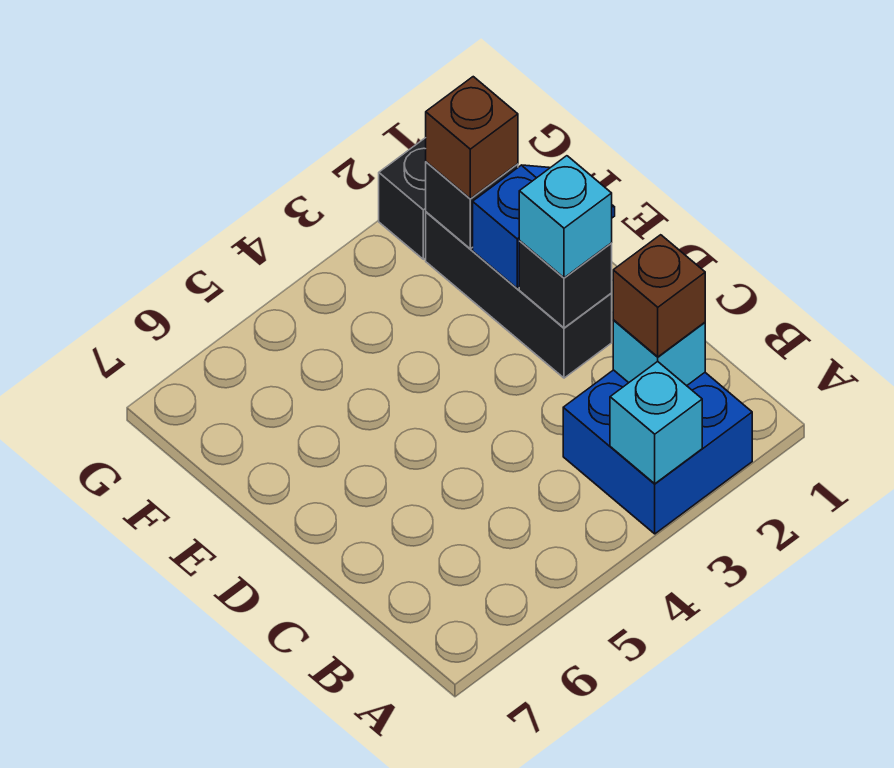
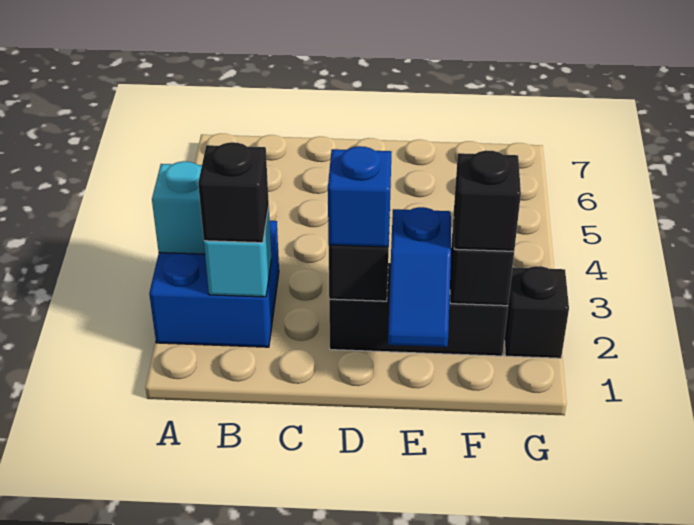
brown 1x1 brick [613,235,705,357] -> black 1x1 brick [198,142,269,243]
cyan 1x1 brick [519,156,612,278] -> blue 1x1 brick [328,146,391,247]
brown 1x1 brick [426,77,518,199] -> black 1x1 brick [454,150,521,251]

